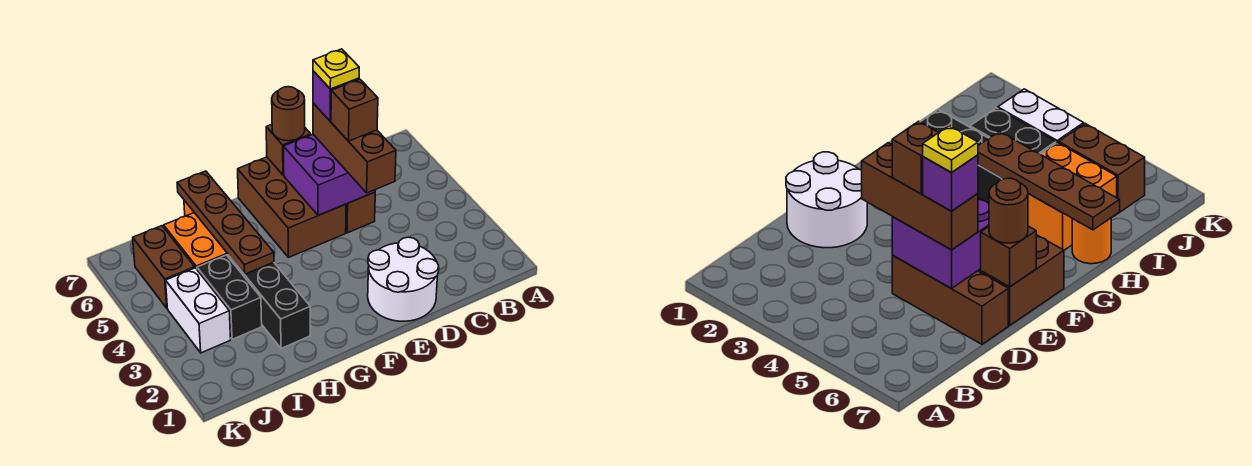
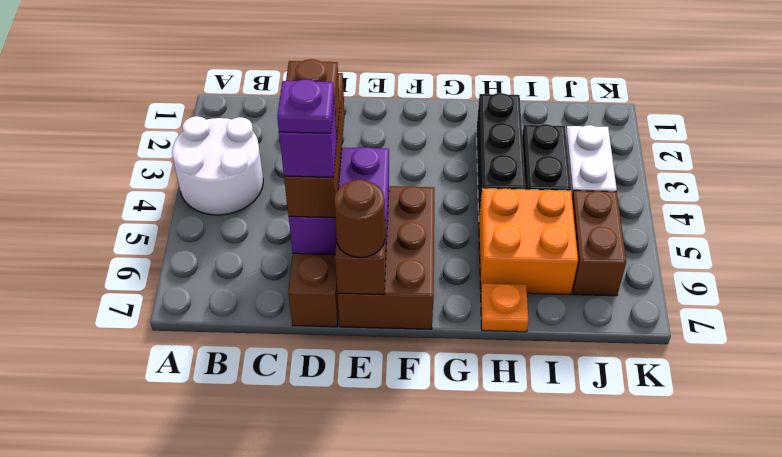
white 2x2 round brick [368,237,439,321] -> white 2x2 round brick moved to [172,116,263,215]
yellow 1x1 plate [313,49,359,89] -> purple 1x1 plate [277,80,334,133]
brown 1x4 plate [177,171,274,274] -> none
orange 1x1 round brick [1072,218,1111,264] -> orange 1x1 plate [481,283,529,332]

